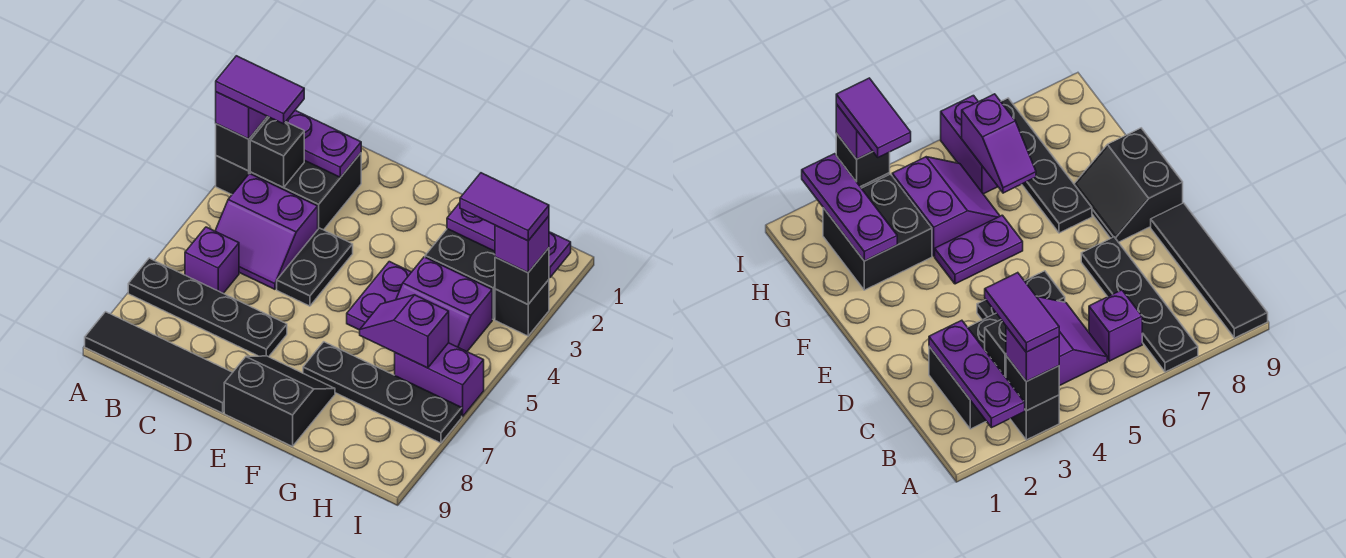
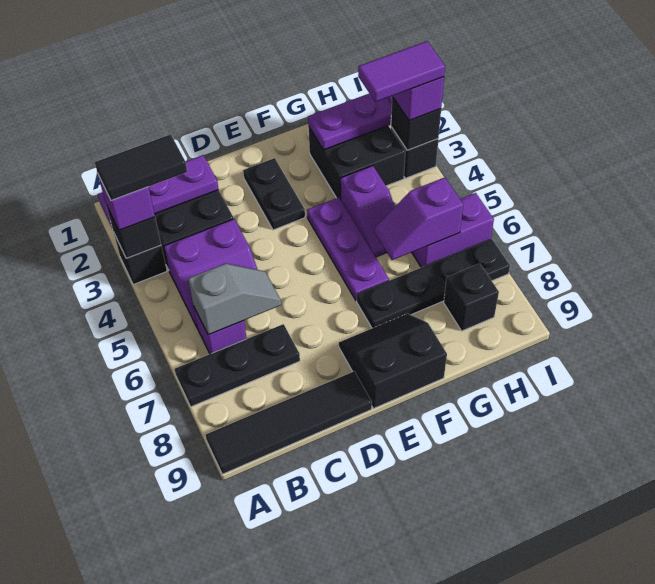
purple 1x2 tile [216,56,304,124] -> black 1x2 tile [95,134,187,200]
black 1x4 plate [128,258,287,357] -> black 1x3 plate [175,324,300,407]
black 1x1 brick [250,117,304,188] -> black 1x1 brick moved to [444,264,499,331]
none -> grey 1x2 slope [188,264,281,335]
black 1x2 plate [277,228,353,306] -> black 1x2 plate moved to [243,158,305,230]
purple 1x2 plate [347,262,411,330] -> purple 1x3 plate [307,197,389,301]
purple 2x2 slope [396,257,492,351] -> purple 1x2 slope [341,166,394,257]

